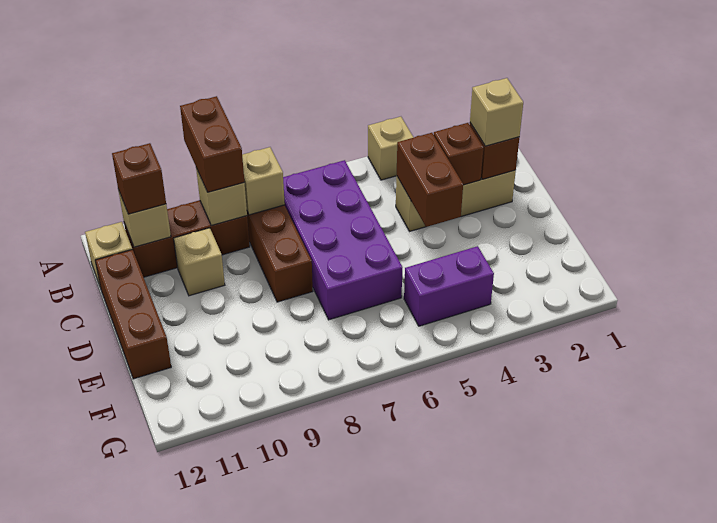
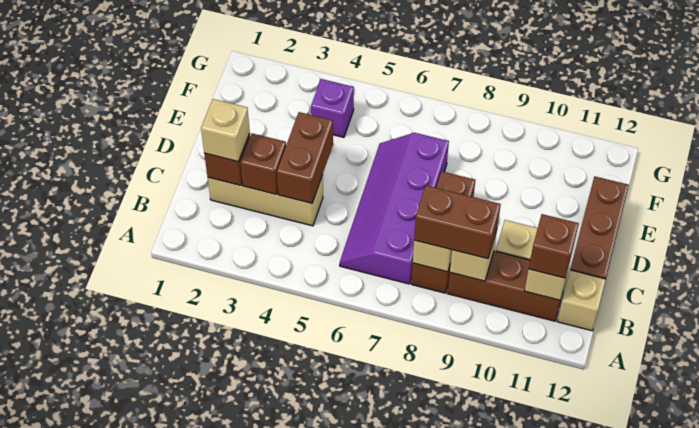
tan 1x1 brick [368,117,414,180] -> none
brown 1x2 brick [180,96,244,192] -> brown 1x2 brick turned to [414,186,501,259]
purple 2x4 brick [283,160,402,320] -> purple 2x4 slope [340,133,449,284]
purple 1x2 brick [404,246,494,326] -> purple 1x1 brick [311,79,354,137]

